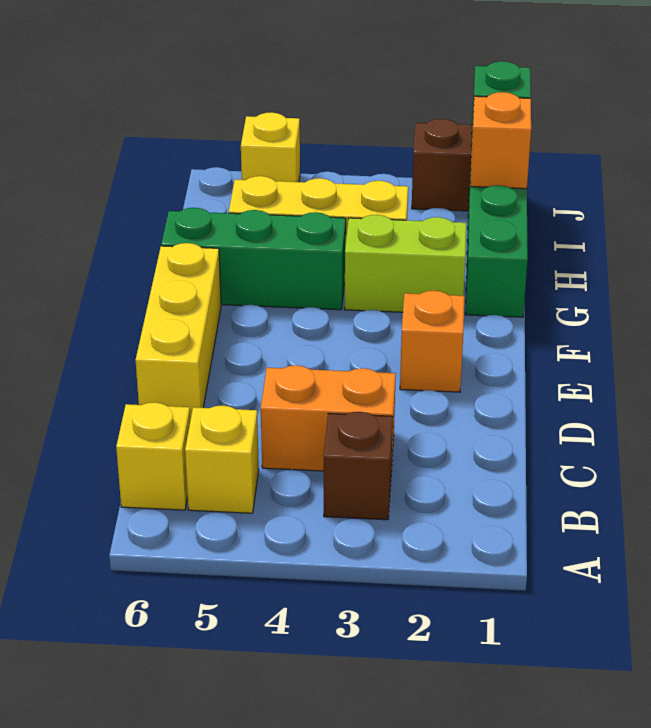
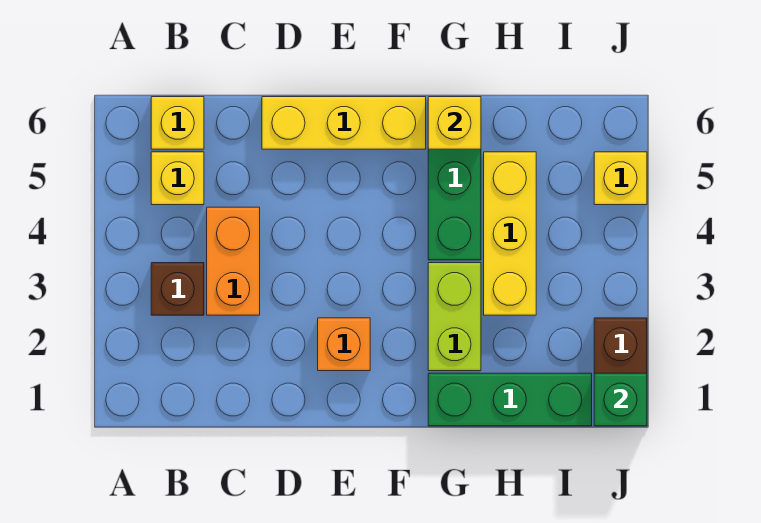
none -> yellow 1x1 brick [428,97,481,149]
orange 1x1 brick [470,92,531,189] -> none

